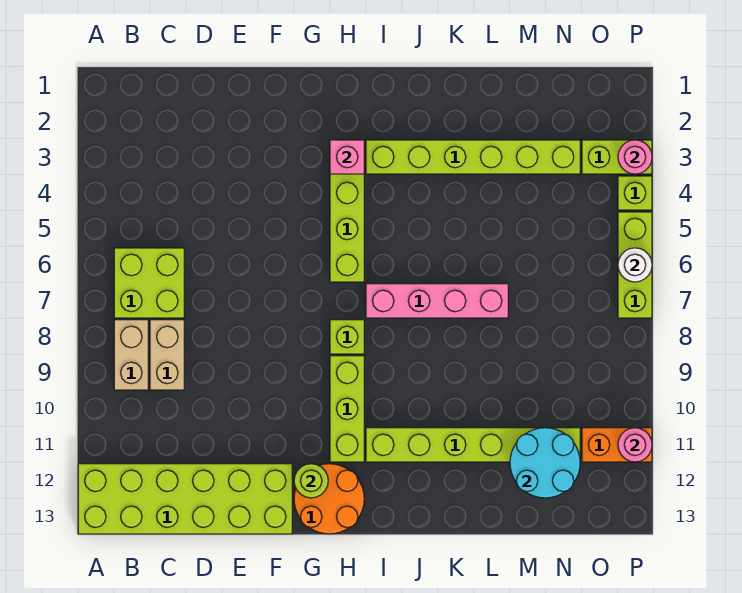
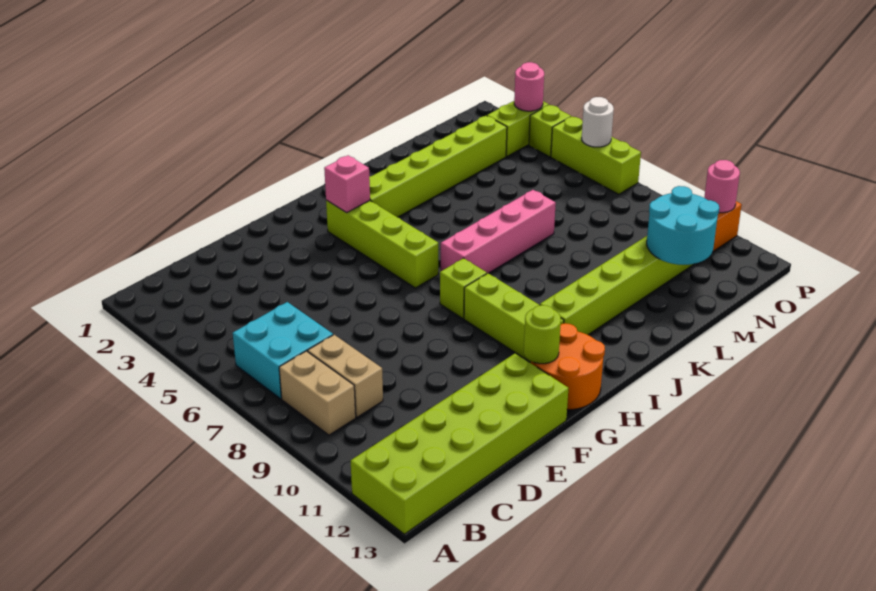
lime 2x2 brick [114,248,184,318] -> cyan 2x2 brick [233,302,333,399]

